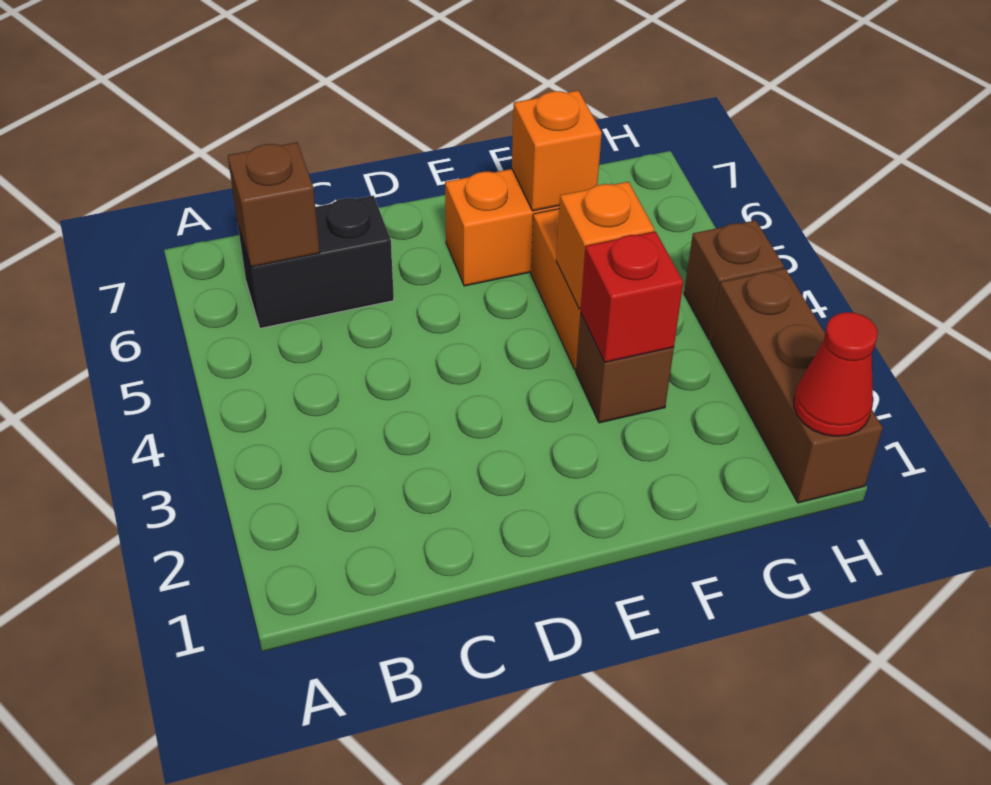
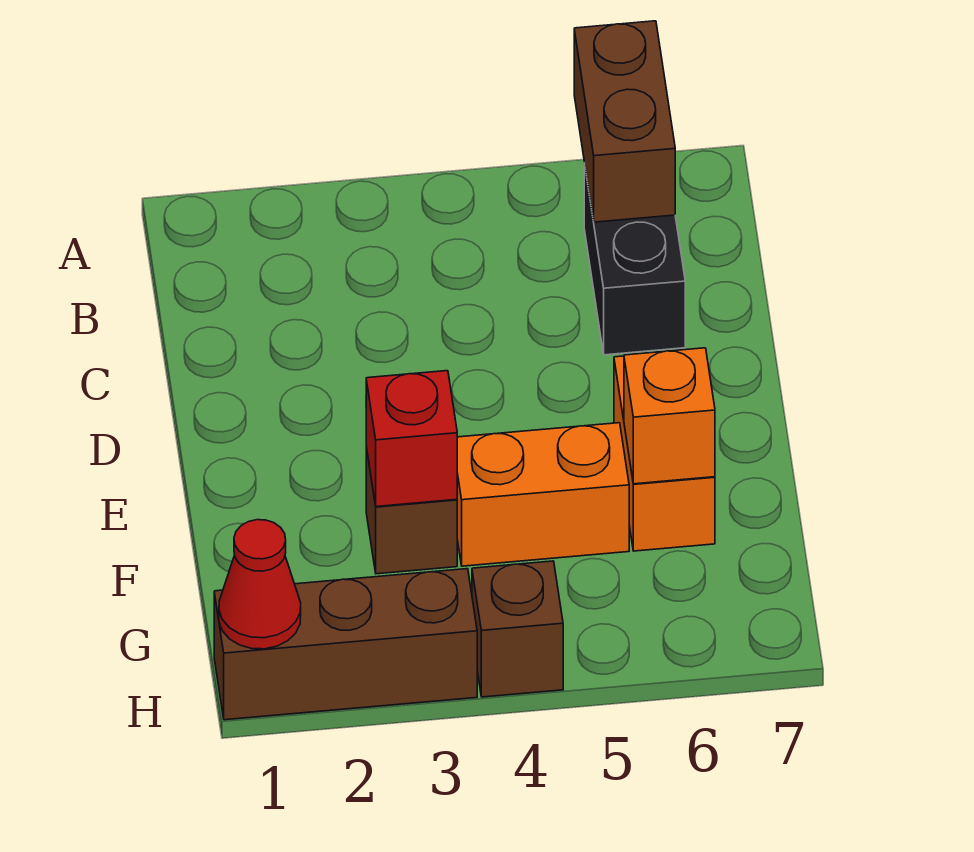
brown 1x1 brick [228,142,320,267] -> brown 1x2 brick [574,21,675,222]
orange 1x1 brick [556,182,654,309] -> none

